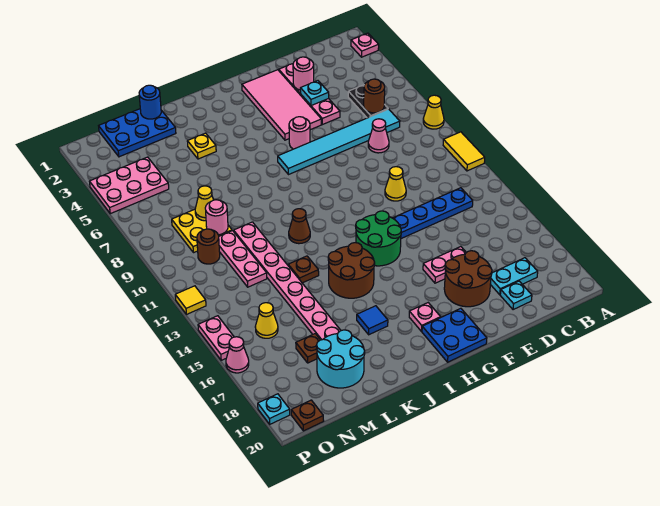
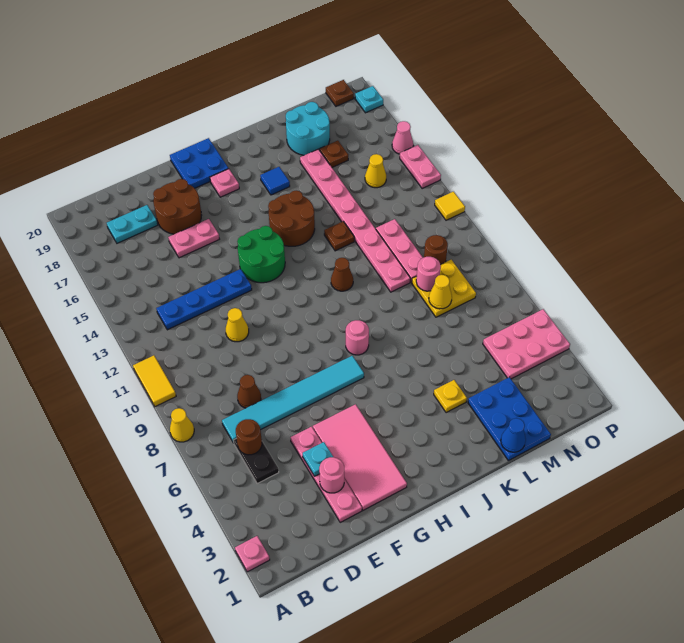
pink 1x1 cone [368,119,389,153] -> brown 1x1 cone [237,375,261,408]
cyan 1x1 plate [500,281,532,310] -> none
pink 1x1 round brick [289,117,310,149] -> pink 1x1 round brick moved to [346,320,369,355]
blue 2x3 plate [99,109,176,157] -> blue 2x3 plate turned to [468,377,551,461]
blue 1x1 round brick [139,85,161,119] -> blue 1x1 cone [501,418,526,452]

